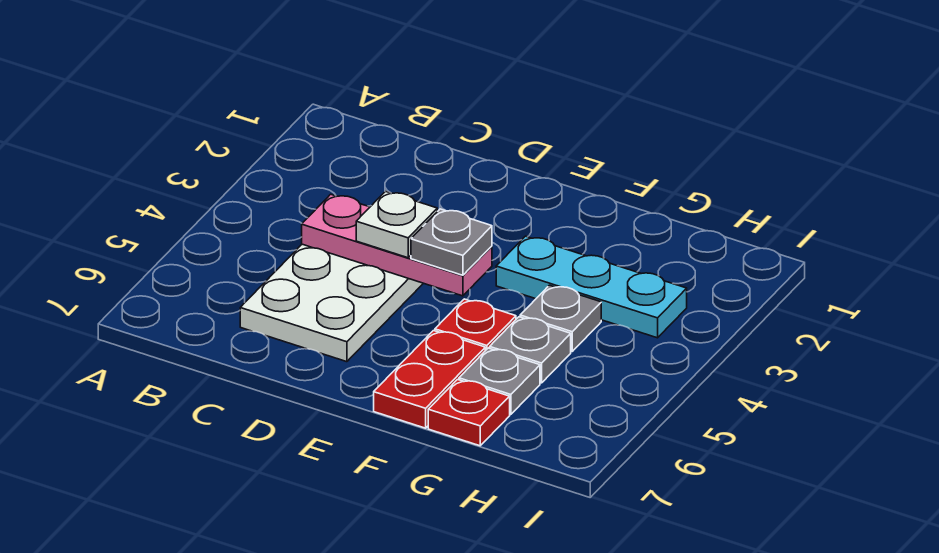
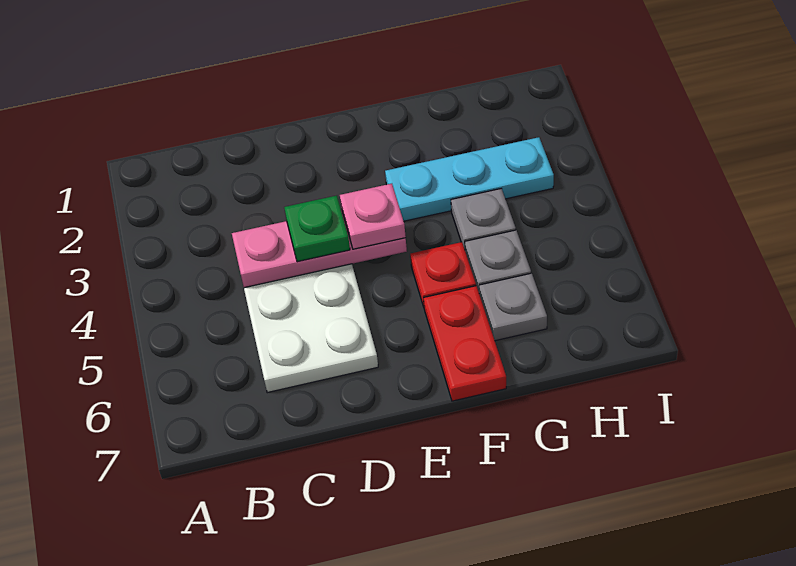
white 1x1 plate [356,192,437,258] -> green 1x1 plate [284,196,350,262]
grey 1x1 plate [411,209,492,275] -> pink 1x1 plate [340,184,406,249]
red 1x1 plate [428,380,510,446] -> none

